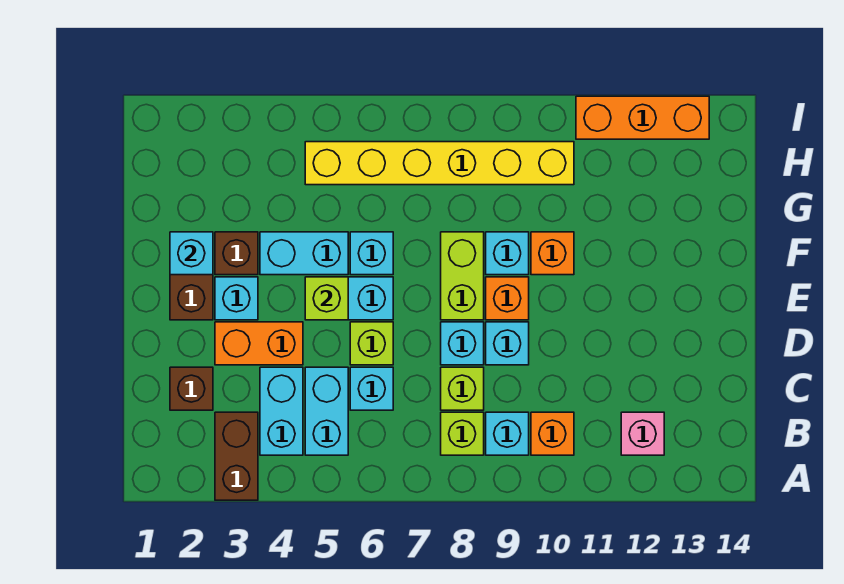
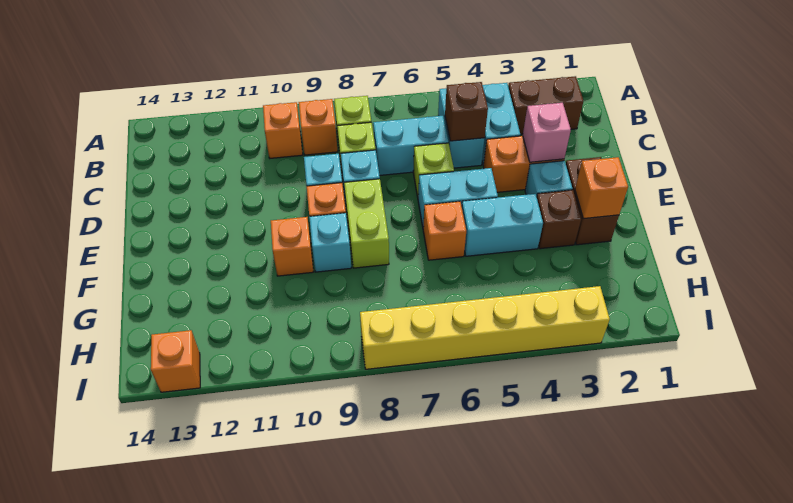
brown 1x2 brick [215,412,258,500] -> brown 1x2 brick turned to [508,76,583,134]
cyan 1x1 brick [486,412,529,455] -> orange 1x1 brick [299,99,338,155]
pink 1x1 brick [621,412,664,455] -> pink 1x1 brick moved to [523,103,571,162]
brown 1x1 brick [170,367,213,410] -> brown 1x1 brick moved to [445,82,488,141]
cyan 1x1 brick [350,367,393,410] -> cyan 1x2 brick [373,116,448,176]
lime 1x1 brick [305,277,348,320] -> none
cyan 1x1 brick [170,232,213,275] -> orange 1x1 brick [575,157,628,219]
cyan 1x1 brick [350,232,393,275] -> orange 1x1 brick [423,201,466,260]
yellow 1x6 brick [305,142,574,185] -> yellow 1x6 brick moved to [360,286,610,369]
orange 1x3 brick [576,96,709,139] -> orange 1x1 brick [151,330,200,392]

